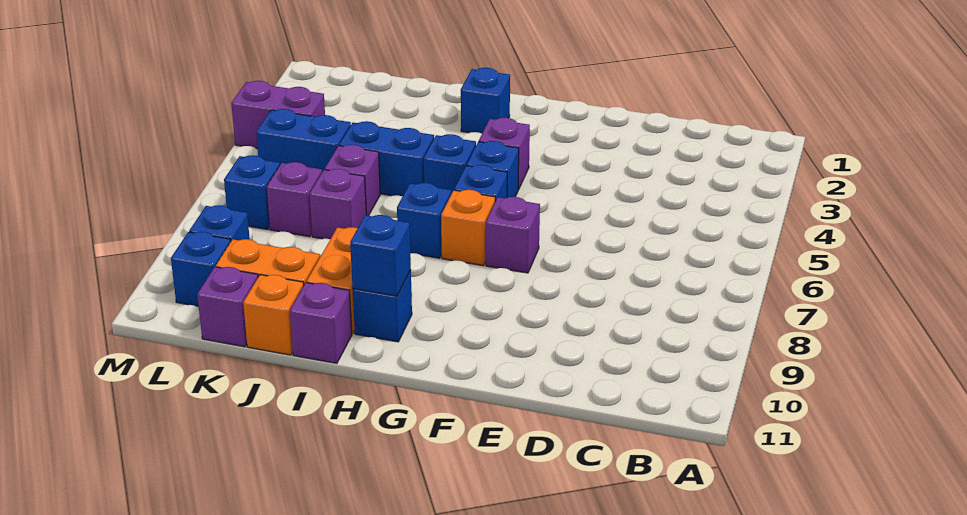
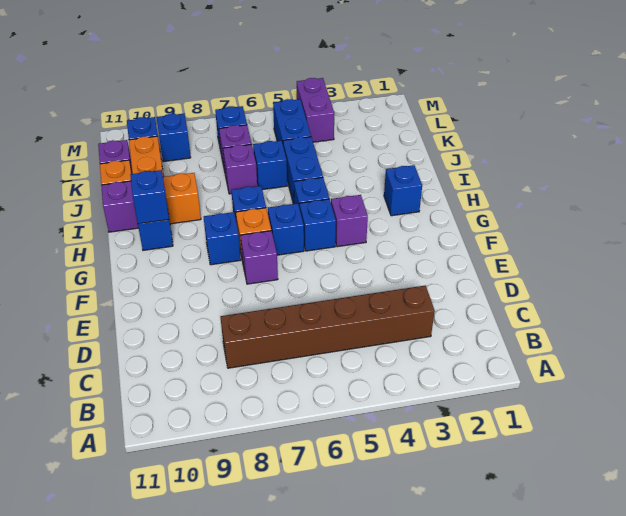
none -> brown 1x6 brick [220,286,435,368]
none -> blue 1x1 brick [204,212,241,265]
purple 1x1 brick [325,145,380,216] -> blue 1x1 brick [253,141,287,190]

